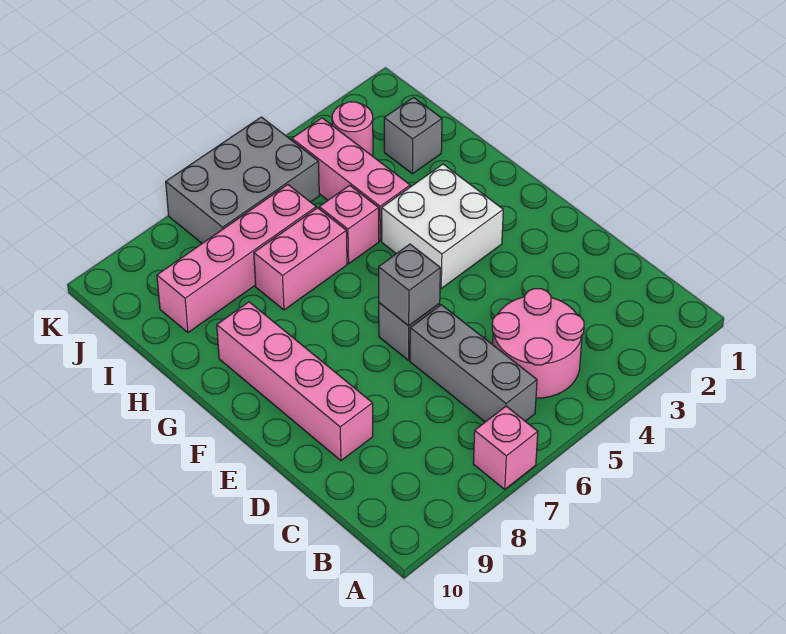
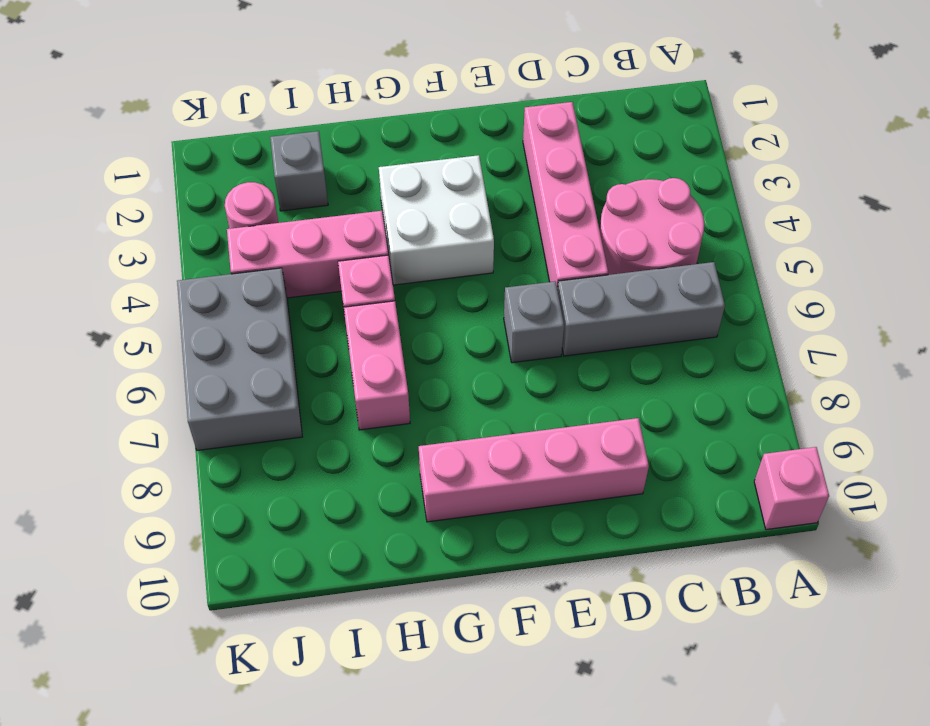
pink 1x1 brick [473,406,538,489] -> pink 1x1 brick moved to [754,447,829,530]
grey 1x1 brick [379,244,440,326] -> none
pink 1x4 brick [157,185,316,333] -> pink 1x4 brick moved to [523,102,608,290]

